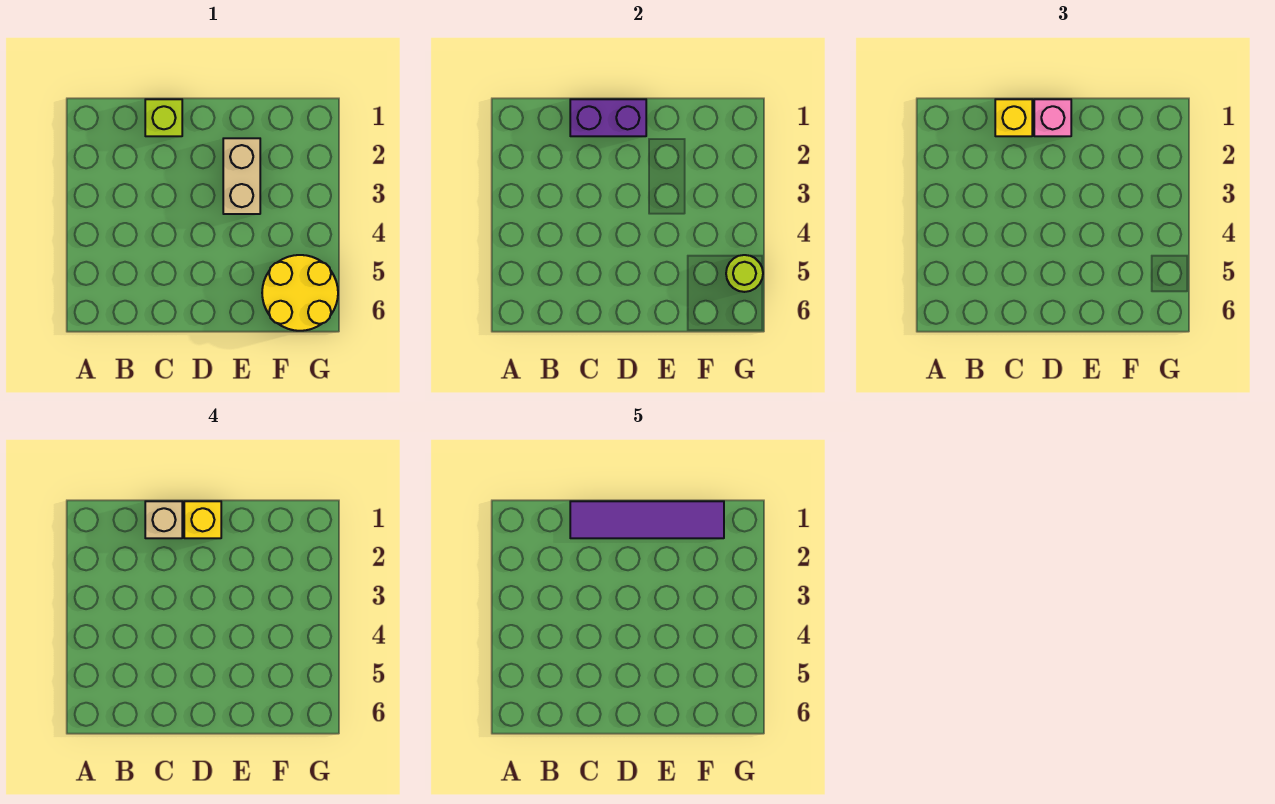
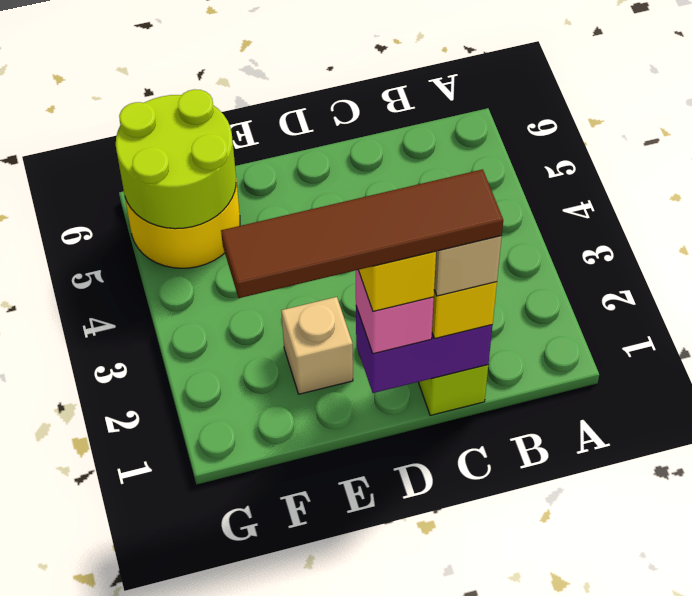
purple 1x4 tile [570,501,724,538] -> brown 1x4 tile [221,169,503,298]
tan 1x2 brick [223,138,260,214] -> tan 1x1 brick [281,297,353,394]
lime 1x1 round brick [726,255,763,292] -> lime 2x2 round brick [116,89,236,229]

